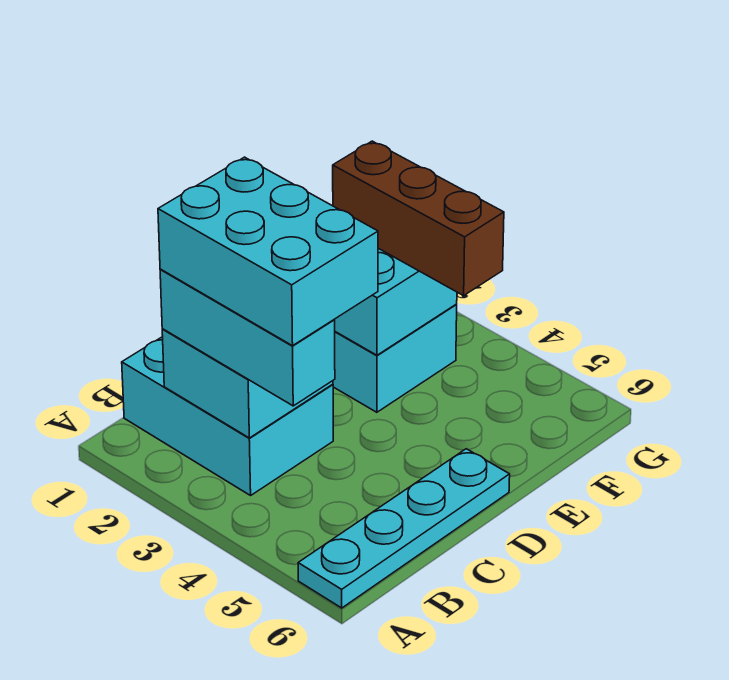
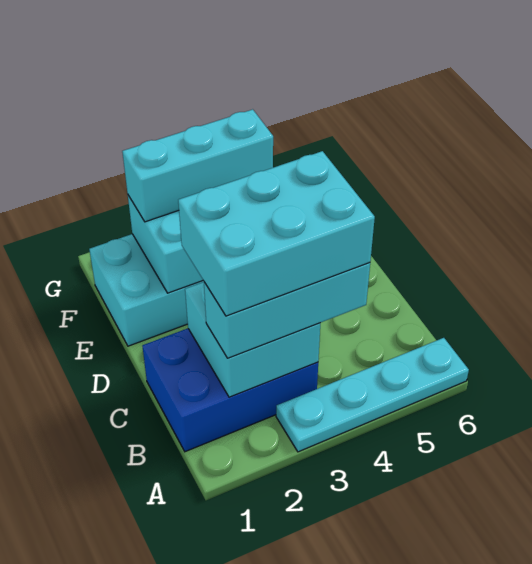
cyan 1x4 plate [298,449,510,608] -> cyan 1x4 plate turned to [276,338,469,452]
cyan 2x3 brick [122,337,333,495] -> blue 2x3 brick [142,328,318,452]
brown 1x3 brick [333,141,504,296] -> cyan 1x3 brick [122,109,273,222]

